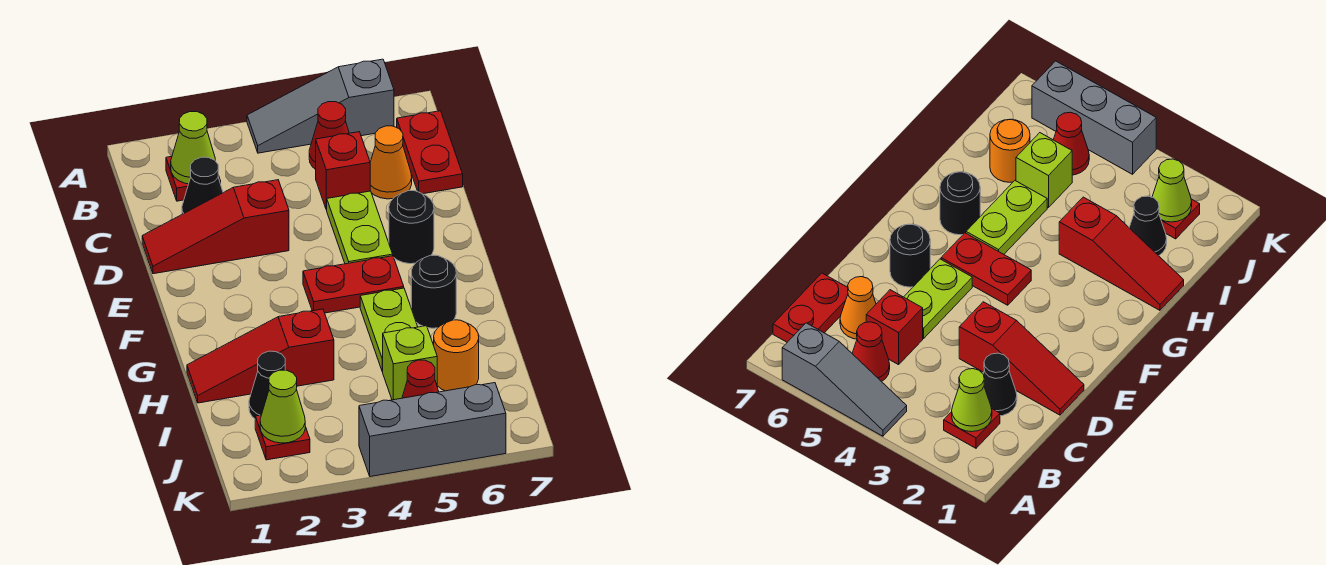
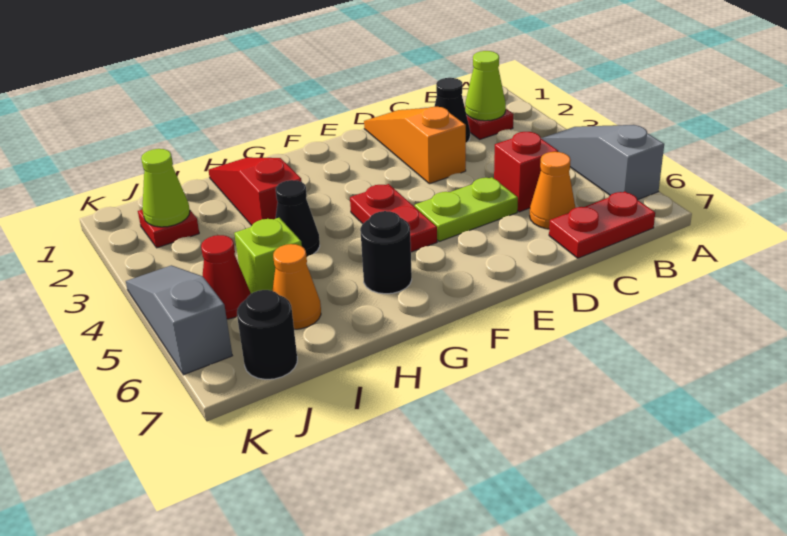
red 1x1 cone [309,102,349,169] -> none
red 1x3 slope [142,180,289,274] -> orange 1x3 slope [364,107,466,184]
black 1x1 round brick [389,191,434,264] -> black 1x1 round brick moved to [237,290,297,379]
lime 1x2 plate [360,288,418,371] -> none
black 1x1 cone [249,351,285,419] -> black 1x1 cone moved to [276,180,320,257]
orange 1x1 round brick [434,320,479,391] -> orange 1x1 cone [272,244,321,329]
grey 1x3 brick [359,383,506,477] -> grey 1x3 slope [126,265,232,375]

